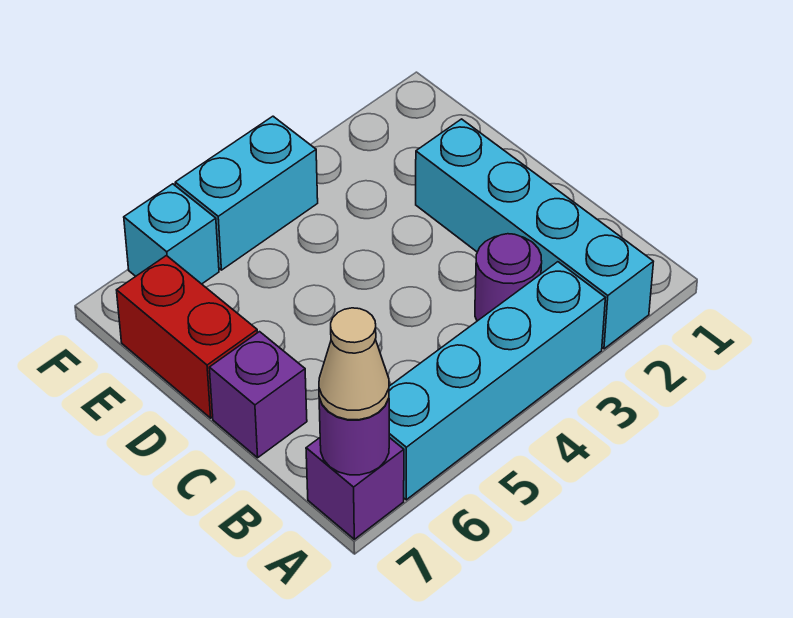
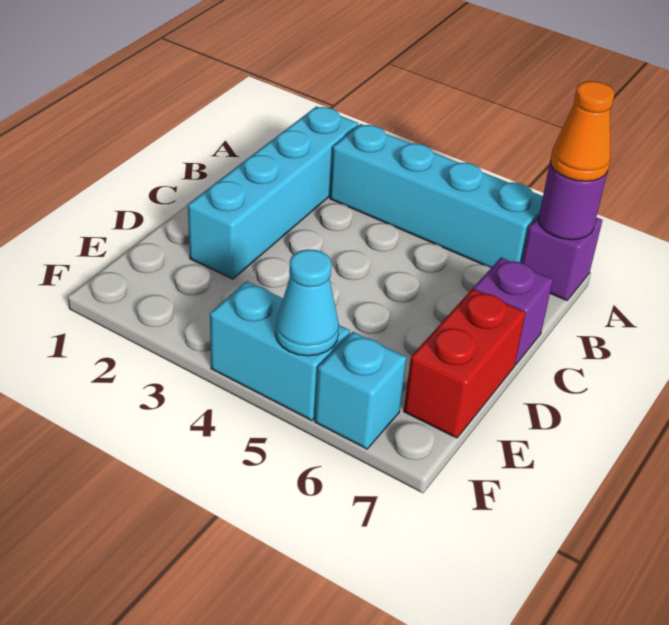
tan 1x1 cone [319,308,389,420] -> orange 1x1 cone [551,81,614,181]
purple 1x1 round brick [475,234,542,321] -> none
none -> cyan 1x1 cone [275,249,339,356]

